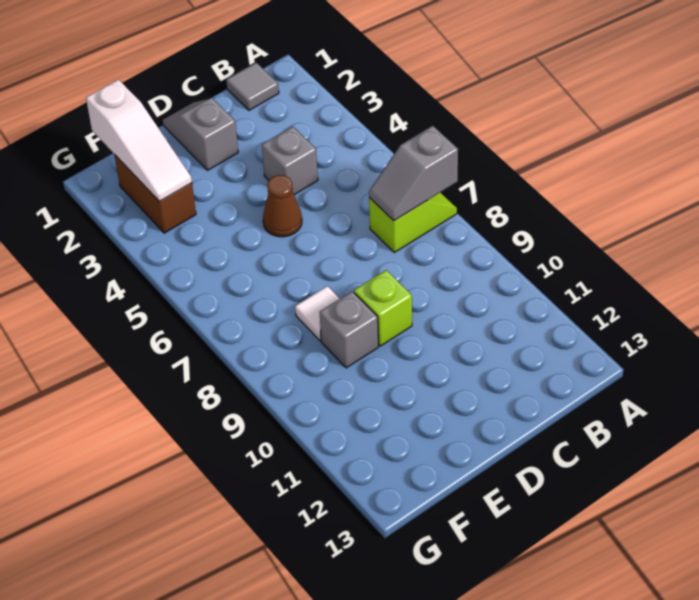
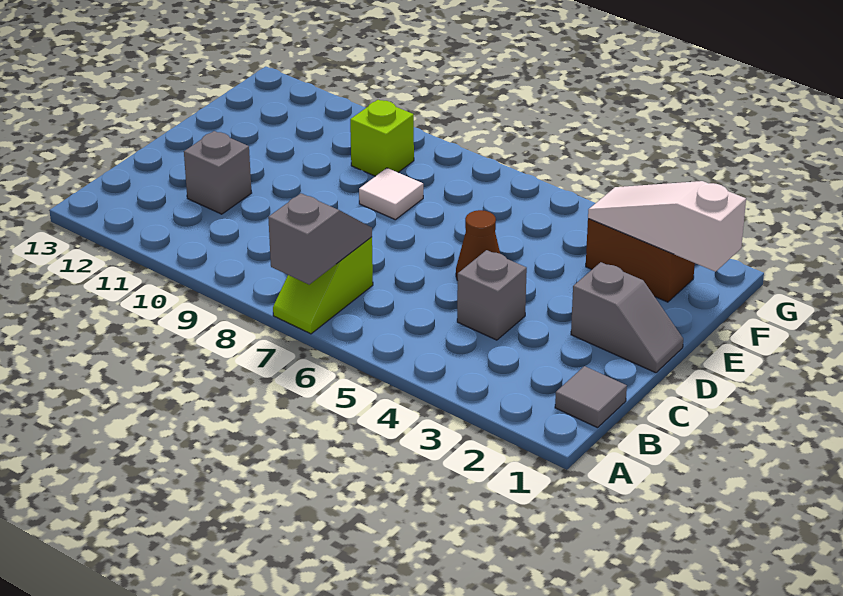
lime 1x1 brick [354,270,412,346] -> lime 1x1 brick moved to [350,100,414,176]
grey 1x1 brick [320,291,378,368] -> grey 1x1 brick moved to [184,131,252,214]

